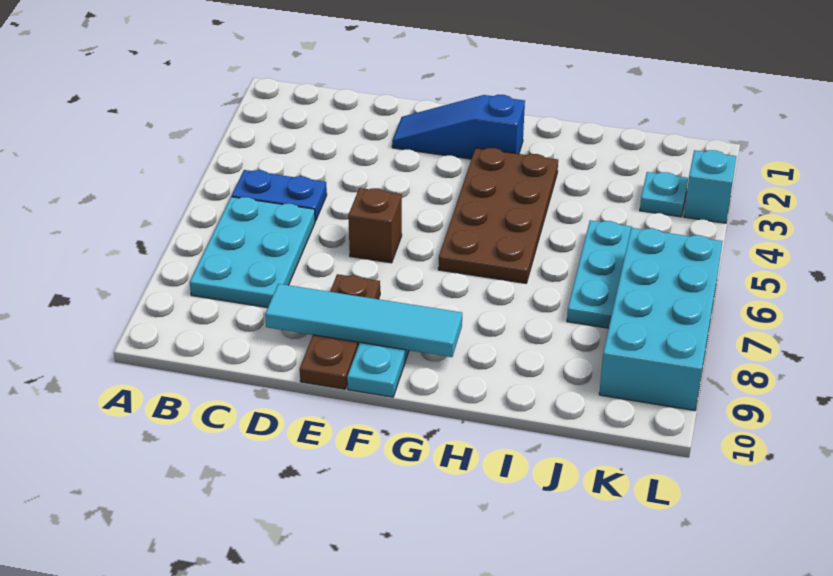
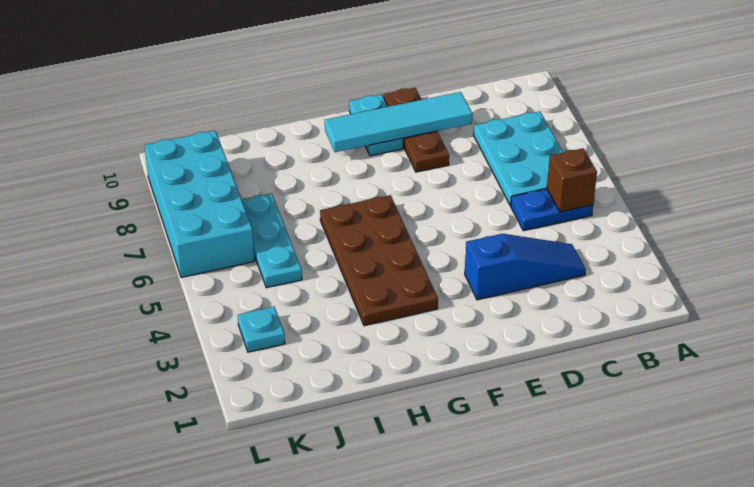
blue 1x3 slope [392,95,525,159] -> blue 1x3 slope moved to [465,234,586,300]
brown 1x1 brick [348,188,402,263] -> brown 1x1 brick moved to [547,148,597,212]
cyan 1x1 brick [684,150,736,223] -> none

